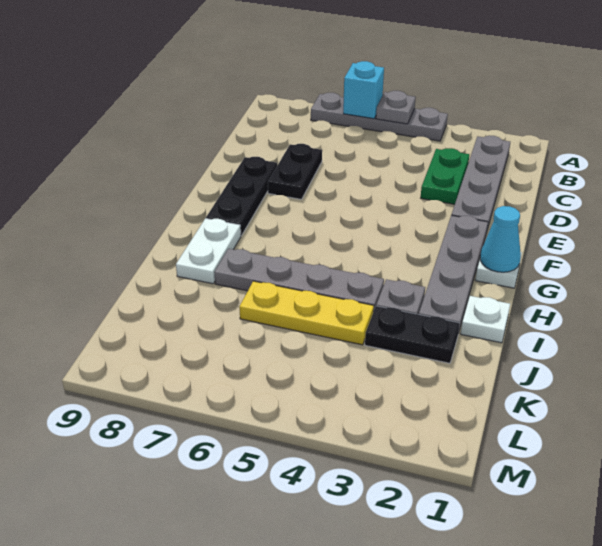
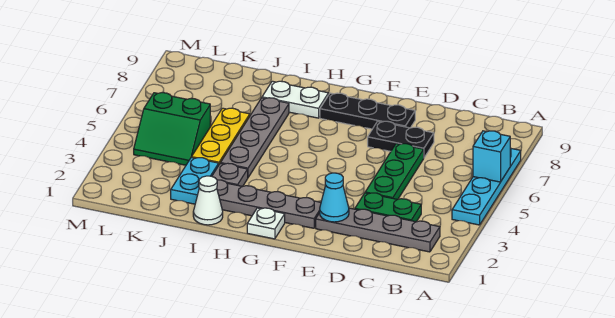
grey 1x4 plate [311,93,448,141] -> cyan 1x4 plate [452,148,521,225]
grey 1x1 plate [376,91,416,124] -> none
none -> green 1x3 plate [365,144,424,200]
cyan 1x1 cone [480,206,521,272] -> cyan 1x1 cone moved to [320,173,349,222]
white 1x1 plate [461,296,510,343] -> white 1x1 cone [193,176,223,225]
black 1x2 plate [365,306,460,363] -> cyan 1x2 plate [171,157,219,204]
none -> green 2x2 slope [134,93,210,165]

